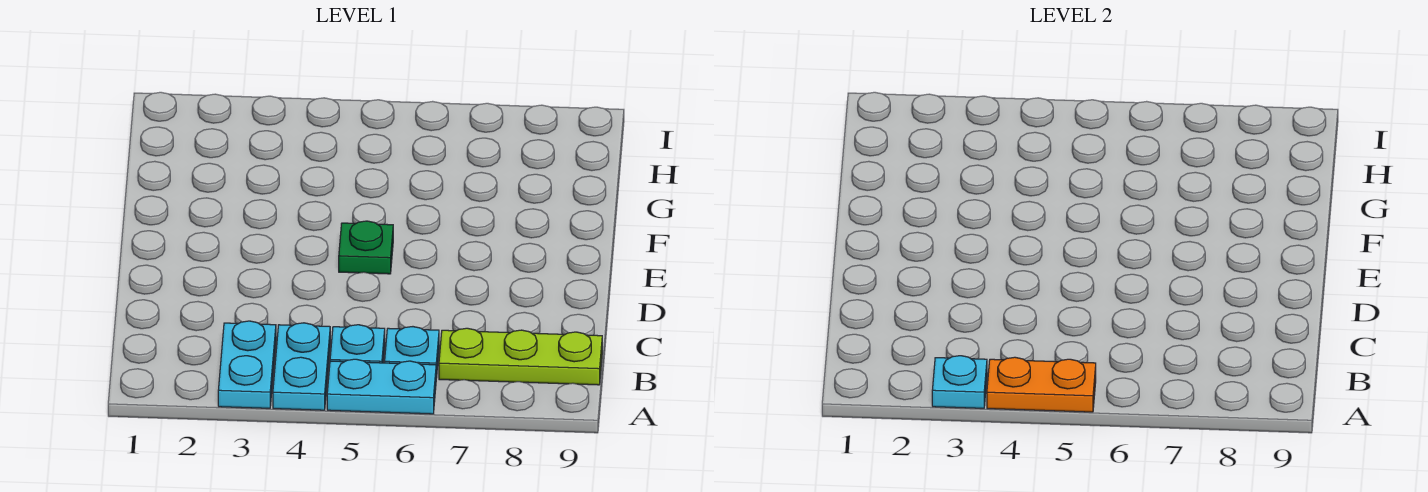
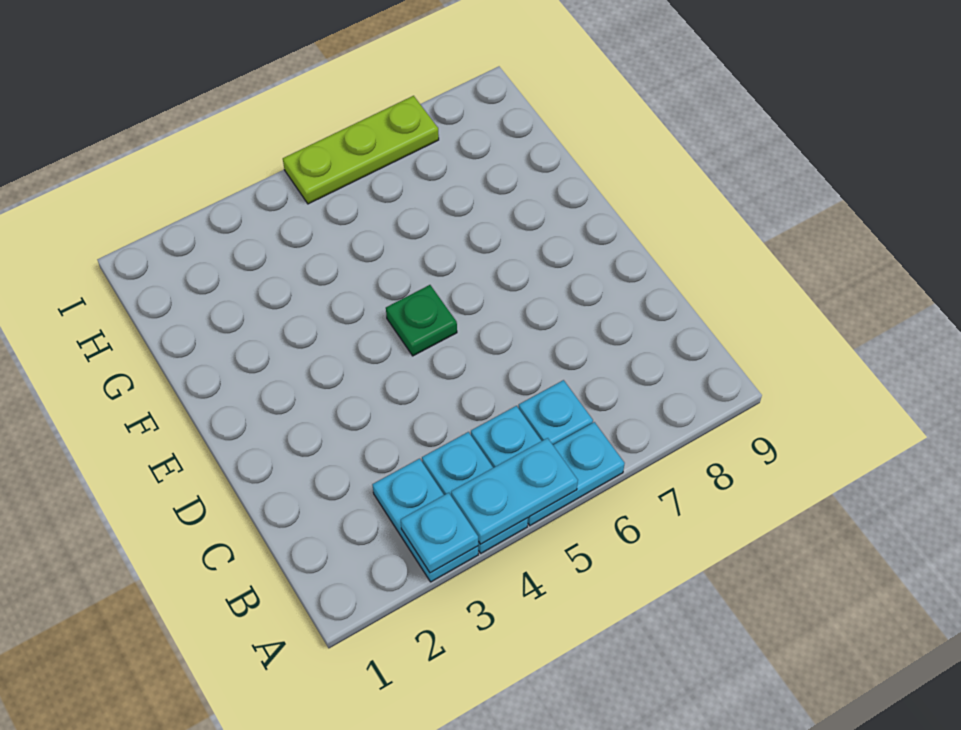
orange 1x2 plate [987,357,1096,412] -> cyan 1x2 plate [451,438,578,544]
lime 1x3 plate [439,328,602,385] -> lime 1x3 plate moved to [283,96,439,204]

